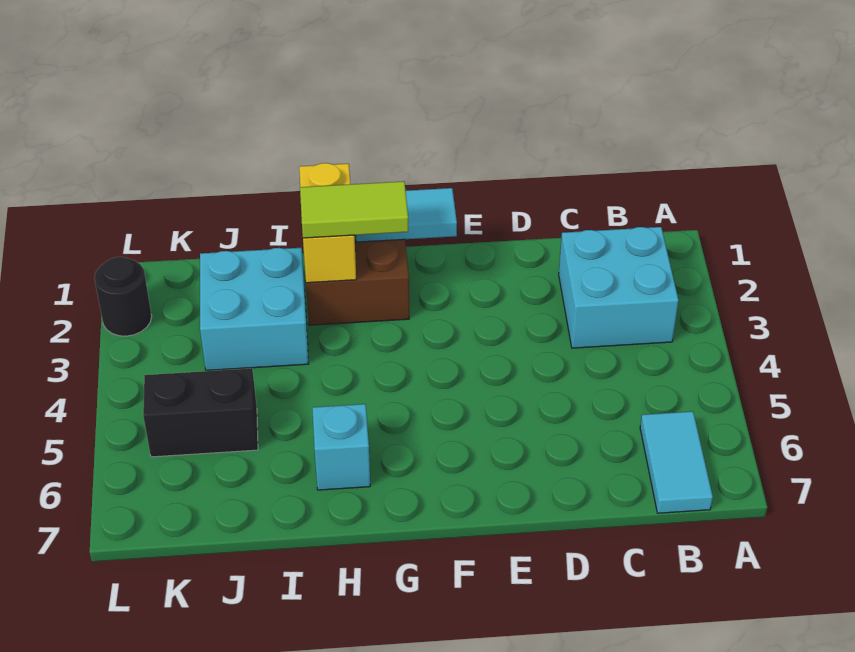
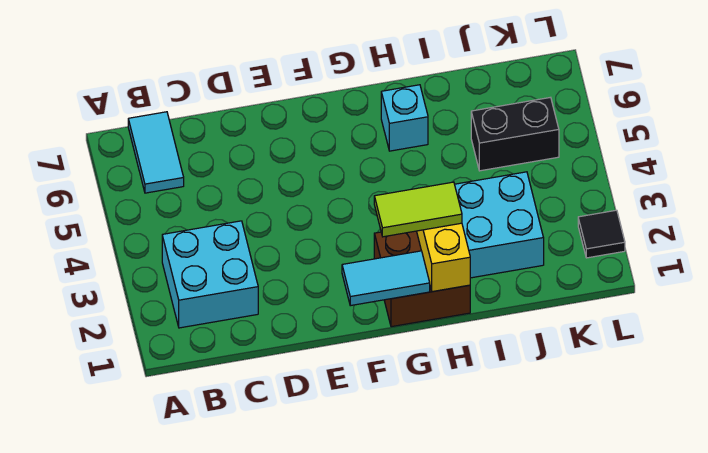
black 1x1 round brick [94,257,152,336] -> black 1x1 tile [578,210,625,258]

